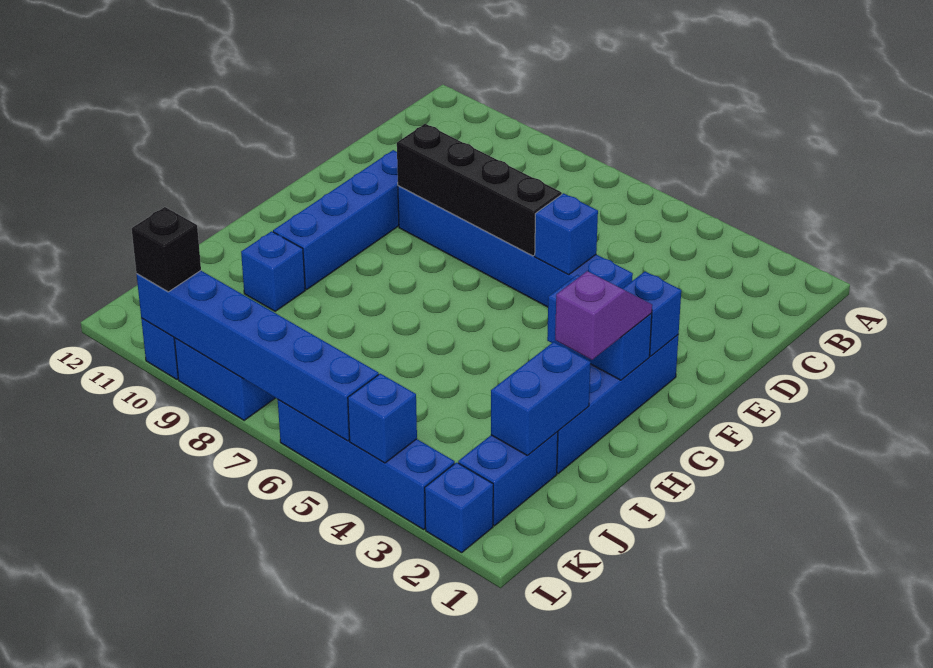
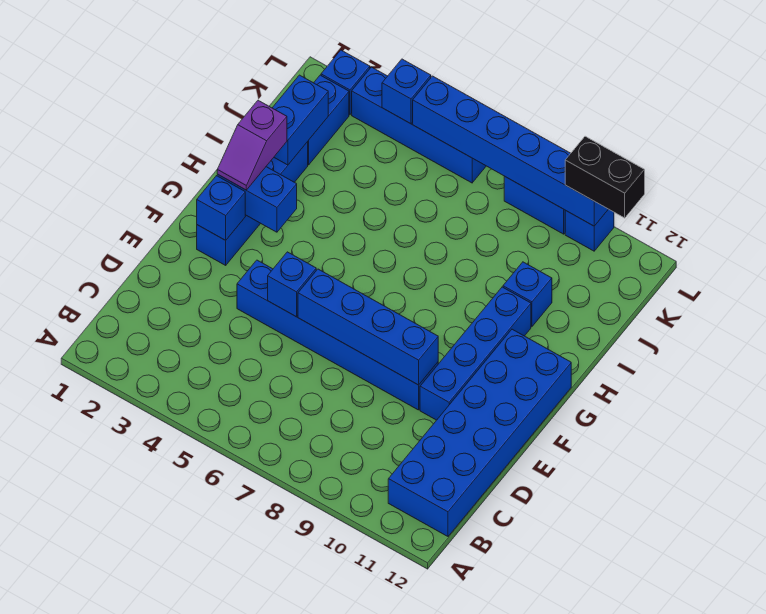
none -> blue 2x6 brick [388,329,571,536]
black 1x4 brick [397,124,562,256] -> blue 1x4 brick [298,269,438,385]
black 1x1 brick [132,207,201,292] -> black 1x2 brick [565,136,645,218]

